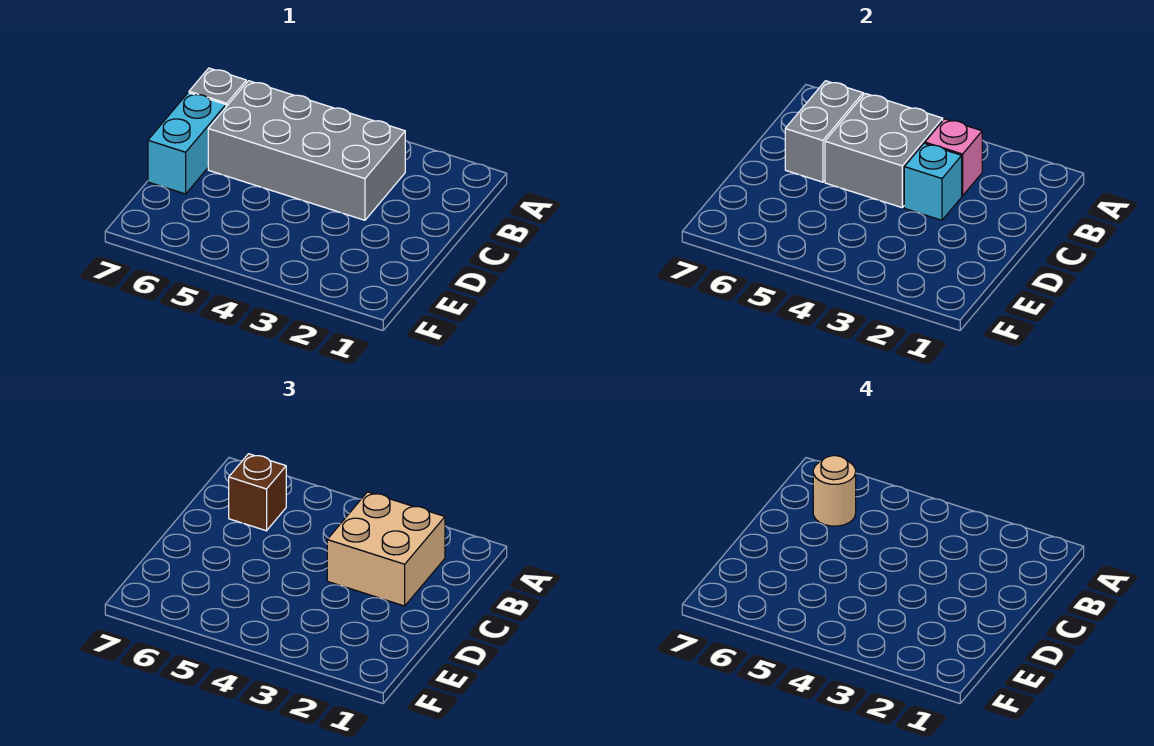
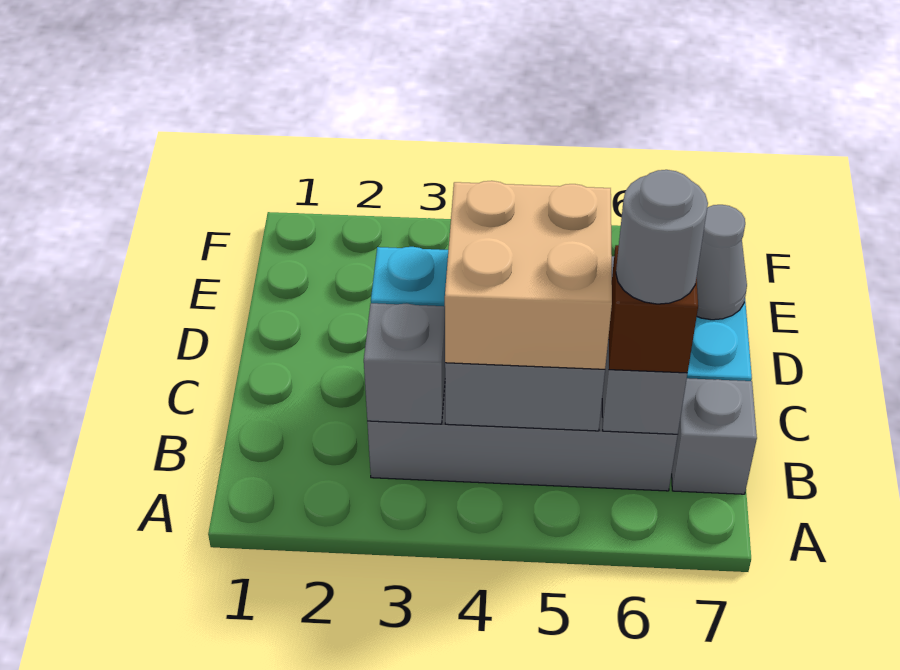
tan 2x2 brick [327,492,445,606] -> tan 2x2 brick moved to [445,181,612,369]
pink 1x1 brick [925,119,982,196] -> grey 1x1 brick [364,303,445,424]
tan 1x1 round brick [813,456,856,526] -> grey 1x1 round brick [616,170,708,304]
none -> grey 1x1 cone [697,205,747,320]

